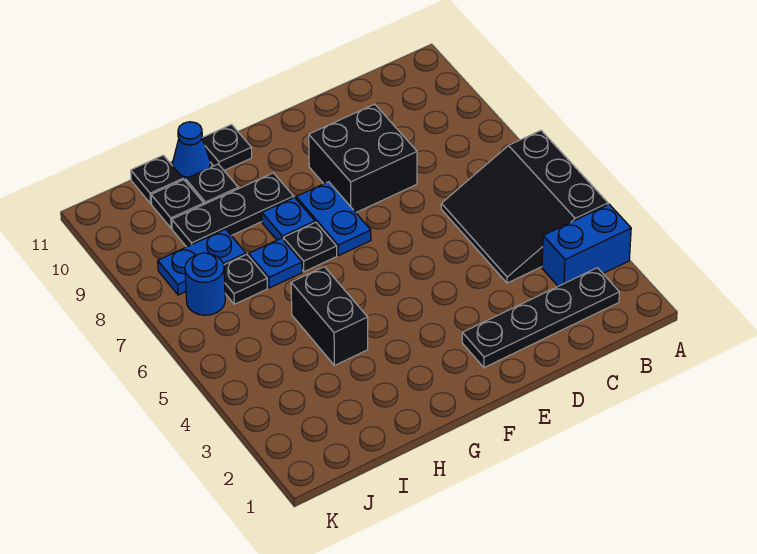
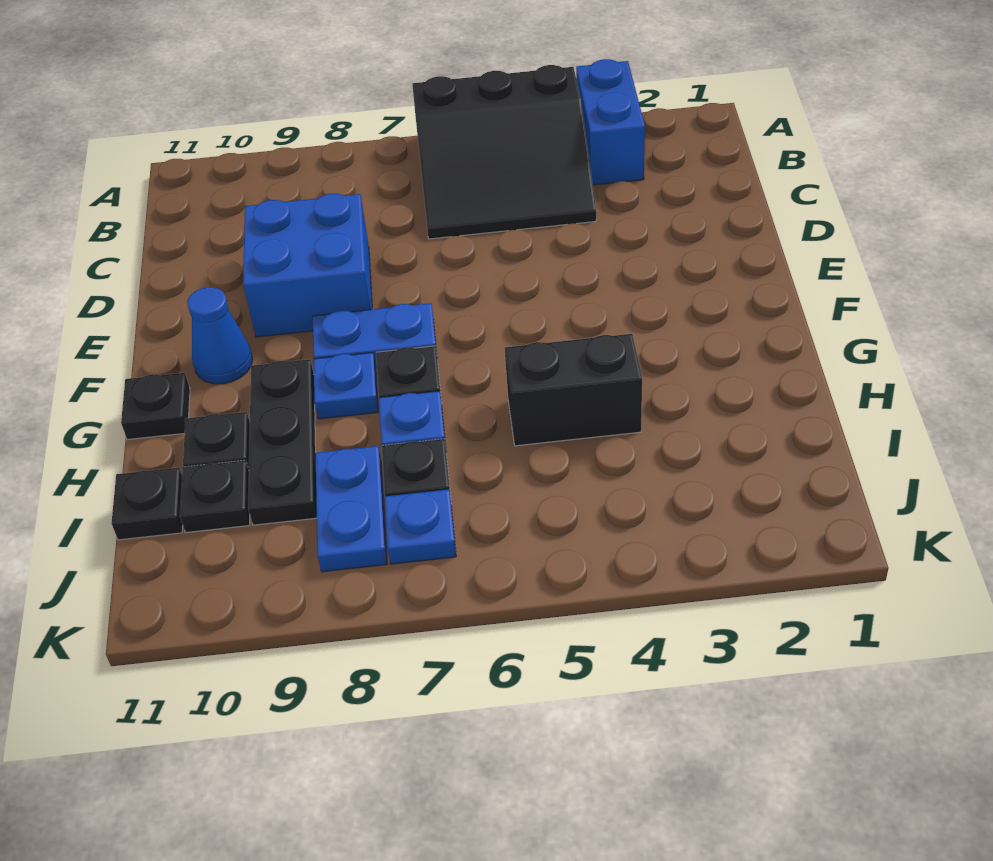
black 1x4 plate [462,268,619,368] -> none
black 2x2 brick [309,104,417,212] -> blue 2x2 brick [243,194,372,337]
blue 1x1 cone [172,122,210,181] -> blue 1x1 cone moved to [188,287,253,384]
blue 1x1 round brick [185,253,225,315] -> blue 1x1 plate [385,489,456,564]

